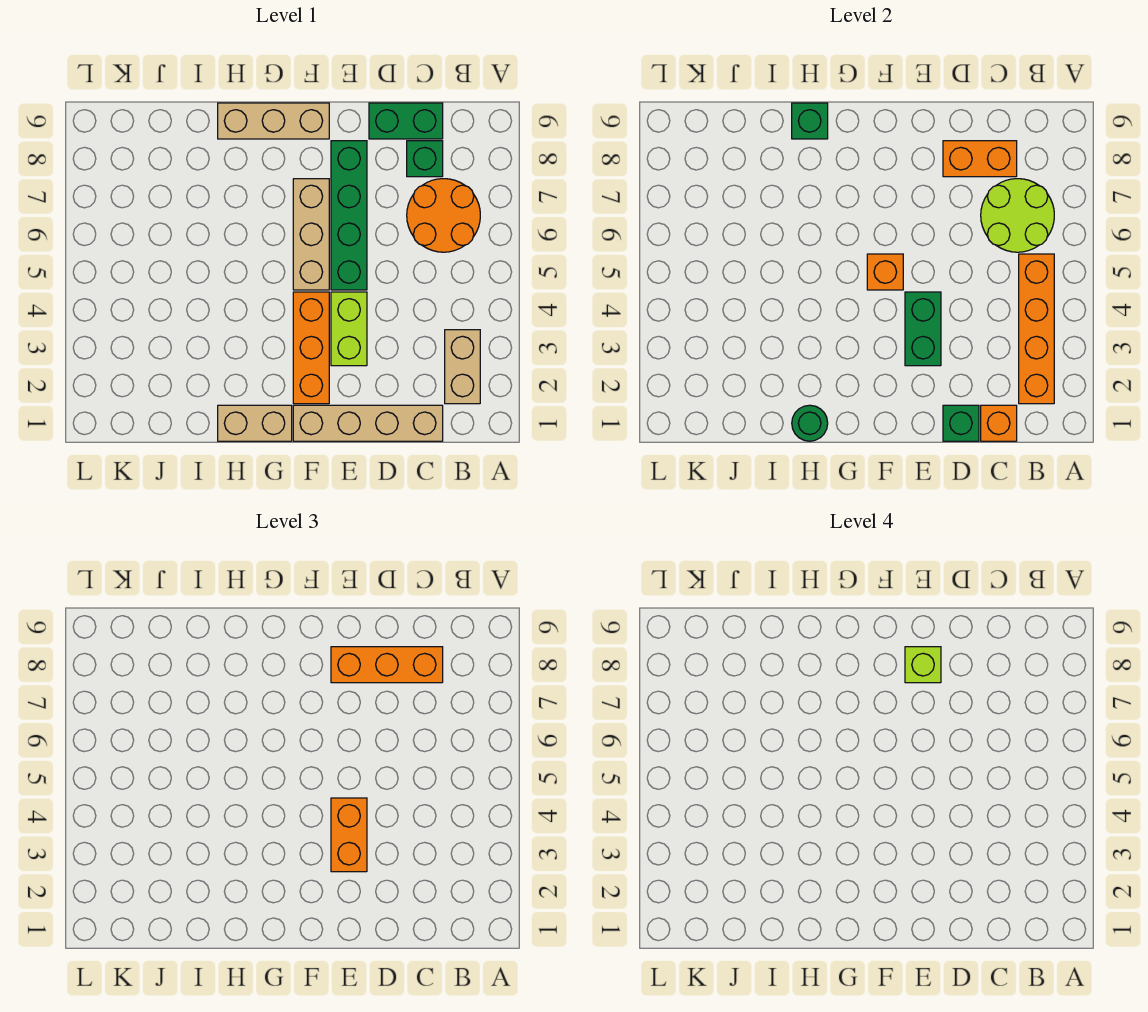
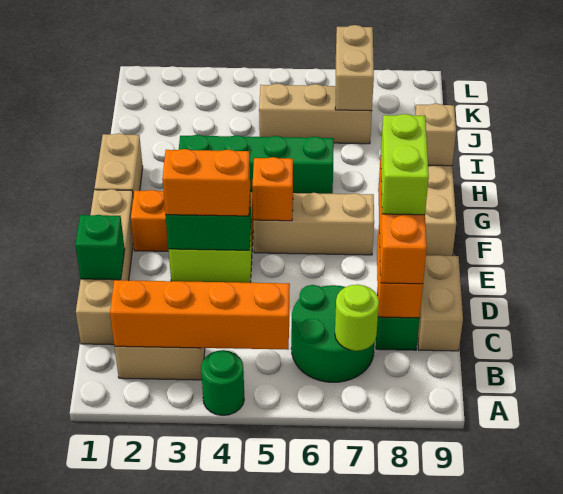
orange 2x2 round brick [407,179,480,252] -> green 2x2 round brick [291,285,375,382]
lime 2x2 round brick [981,179,1054,252] -> lime 1x1 round brick [335,284,379,351]
orange 1x1 brick [981,405,1017,441] -> none
green 1x2 brick [369,103,443,139] -> tan 1x2 brick [418,255,463,351]
green 1x4 brick [331,141,367,290] -> green 1x4 brick moved to [179,135,334,194]
lime 1x1 brick [905,647,941,683] -> lime 1x2 brick [381,114,429,215]
green 1x1 round brick [792,405,828,441] -> green 1x1 round brick moved to [201,350,244,415]
green 1x1 brick [792,103,828,139] -> tan 1x1 brick [415,103,456,166]
none -> tan 1x3 brick [259,84,372,144]
none -> tan 1x2 brick [335,25,374,111]

